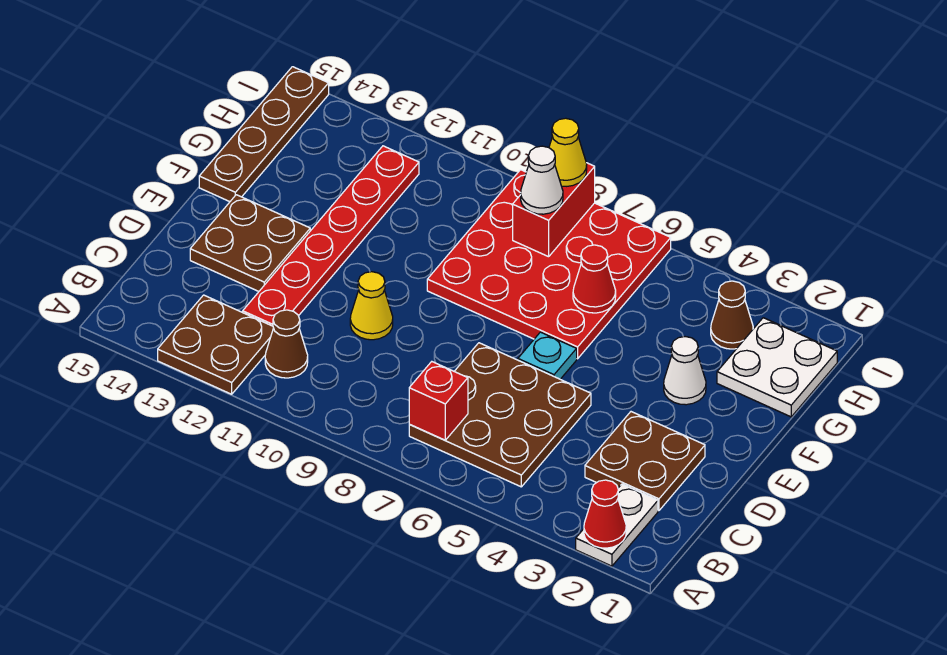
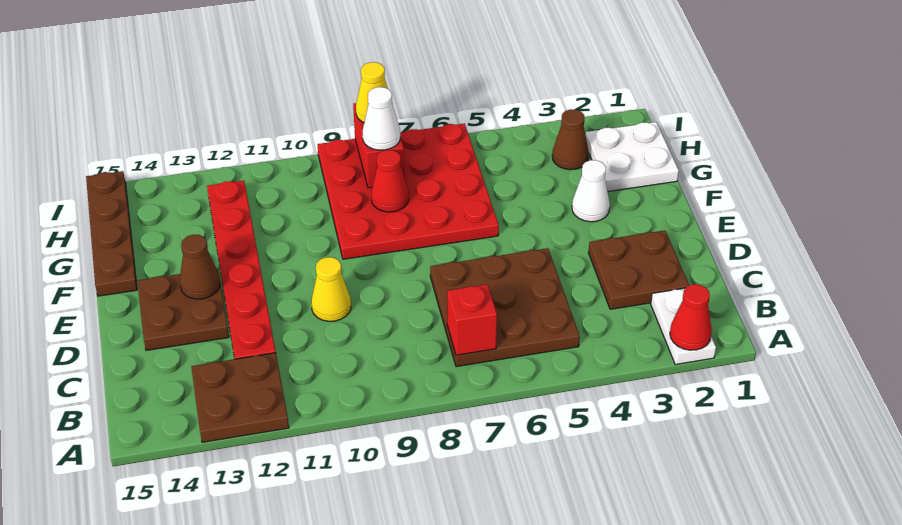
brown 1x1 cone [265,310,308,378] -> brown 1x1 cone moved to [180,235,220,299]
cyan 1x1 plate [518,332,577,379] -> none
red 1x1 cone [573,245,616,313] -> red 1x1 cone moved to [371,150,409,212]

